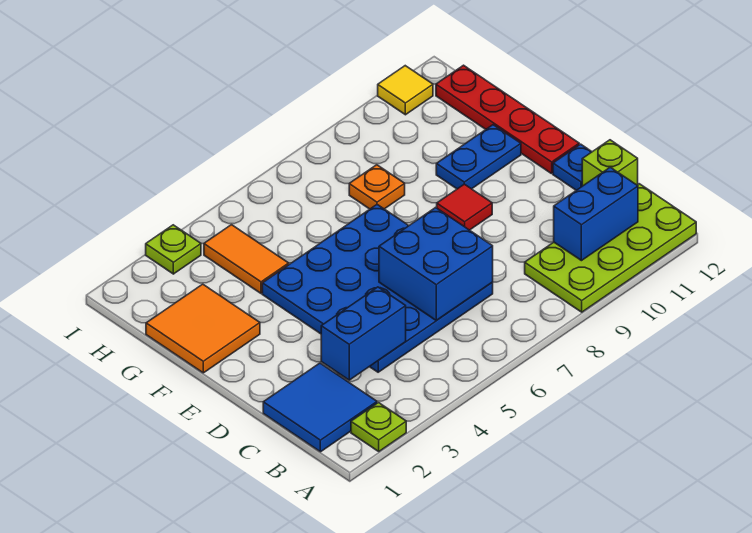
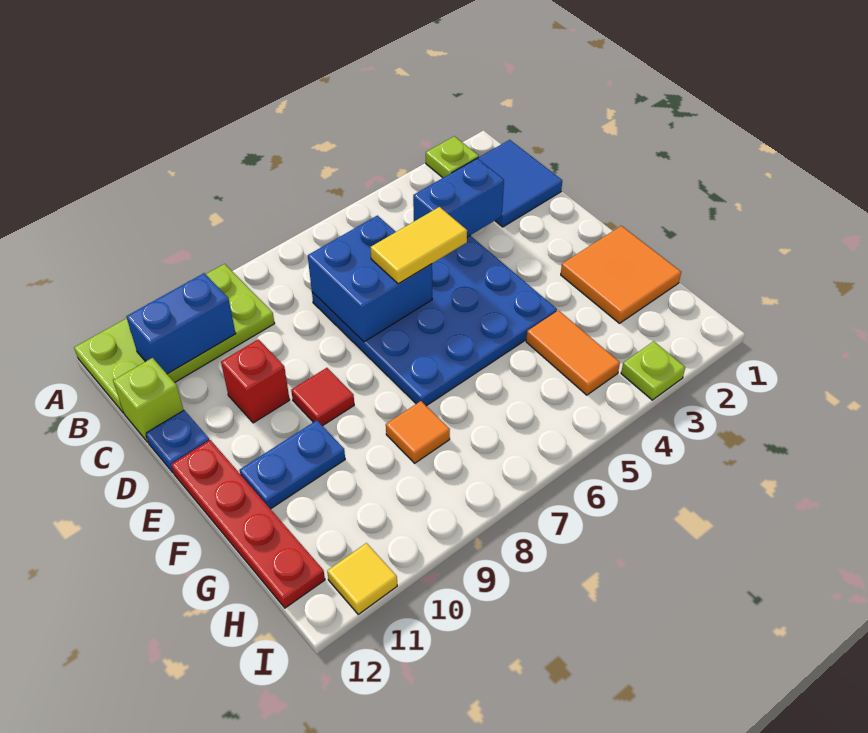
none -> yellow 1x2 tile [370,207,467,284]
none -> red 1x1 brick [221,339,290,423]
orange 1x1 plate [349,165,405,209] -> orange 1x1 tile [386,401,450,463]

